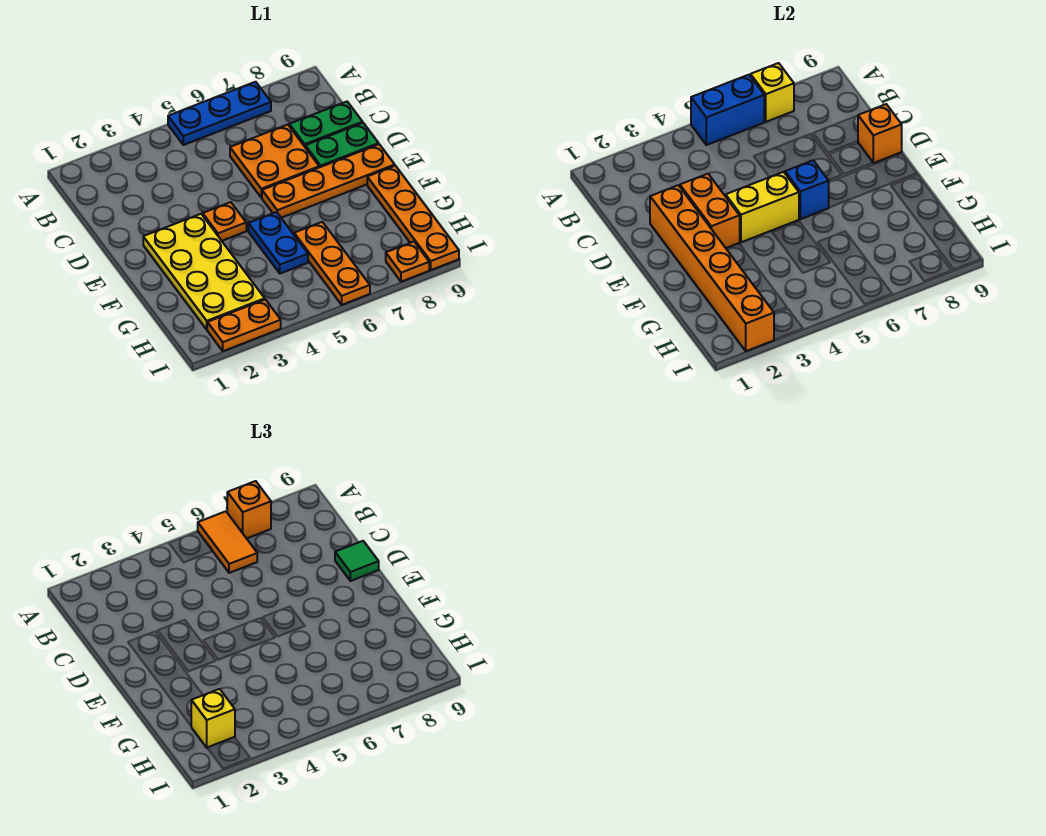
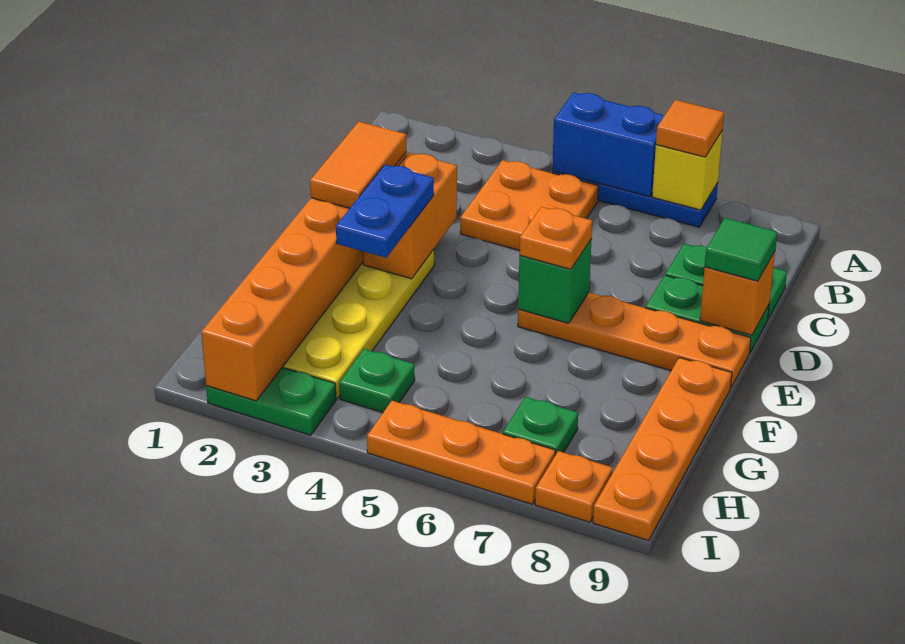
orange 1x2 tile [198,511,257,573] -> orange 1x2 tile moved to [310,122,406,208]
orange 1x1 brick [227,481,271,538] -> orange 1x1 tile [656,100,724,157]
orange 2x2 plate [230,125,319,198] -> orange 2x2 plate moved to [460,160,598,251]
orange 1x1 plate [203,202,246,241] -> orange 1x1 plate moved to [519,207,592,269]
yellow 1x2 brick [726,172,799,242] -> none
blue 1x1 brick [785,160,829,219] -> green 1x1 brick [518,239,592,323]
blue 1x2 plate [248,212,308,274] -> blue 1x2 plate moved to [336,165,434,258]
orange 1x3 plate [294,222,370,305] -> orange 1x3 plate turned to [367,401,555,504]
yellow 1x1 brick [191,689,235,748] -> none
none -> green 1x1 plate [339,349,415,413]
none -> green 1x1 plate [503,397,578,455]
orange 1x2 plate [207,299,281,351] -> green 1x2 plate [206,367,336,435]

